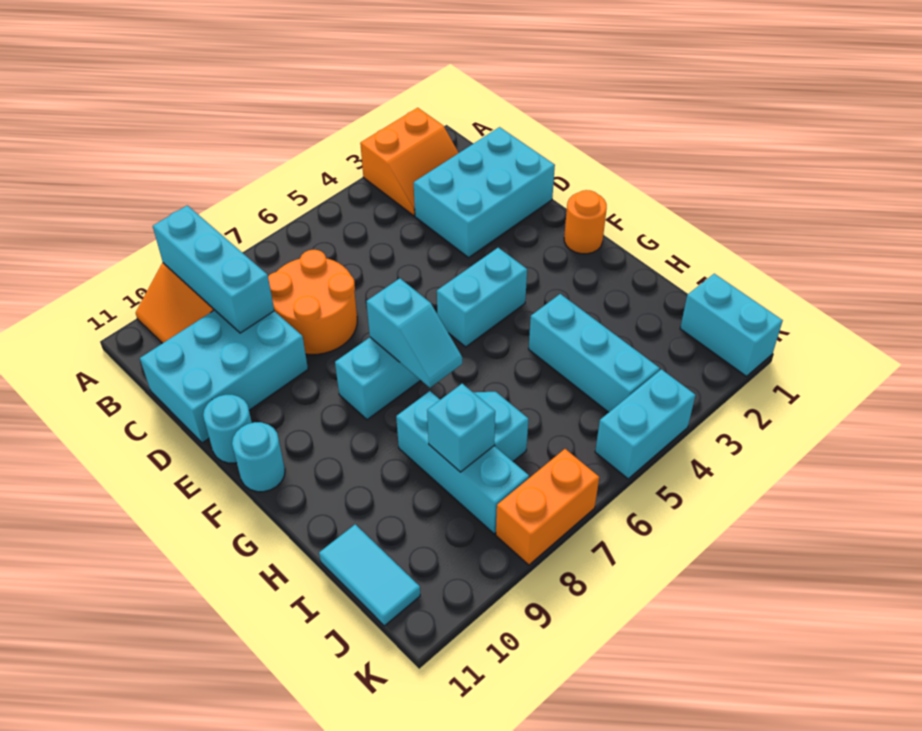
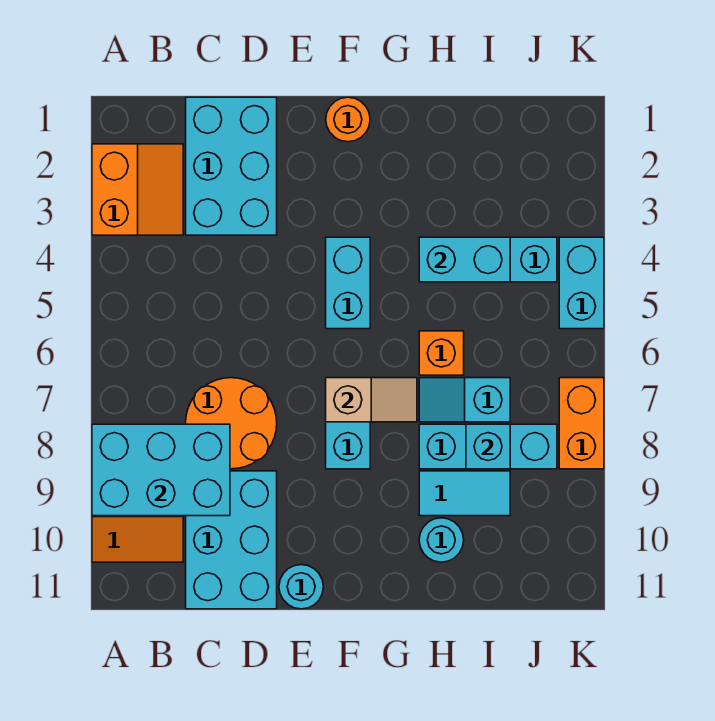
cyan 1x3 brick [153,205,274,333] -> cyan 2x3 brick [92,424,230,516]
cyan 1x2 slope [366,278,462,388] -> tan 1x2 slope [326,378,417,422]
cyan 1x1 round brick [232,422,285,492] -> cyan 1x1 round brick moved to [419,518,464,562]
none -> orange 1x1 brick [419,331,464,375]
cyan 1x2 tile [319,524,420,626] -> cyan 1x2 tile moved to [419,471,510,516]
cyan 1x2 brick [680,274,783,376] -> cyan 1x2 brick moved to [419,237,510,282]

